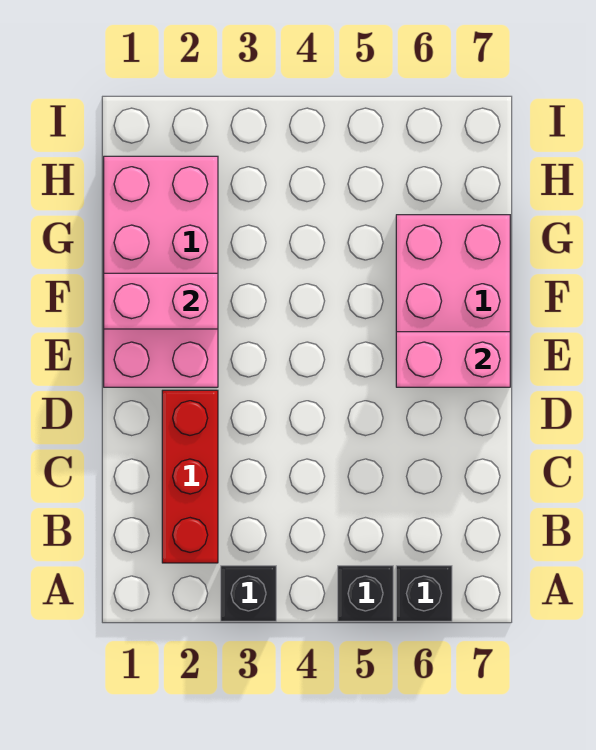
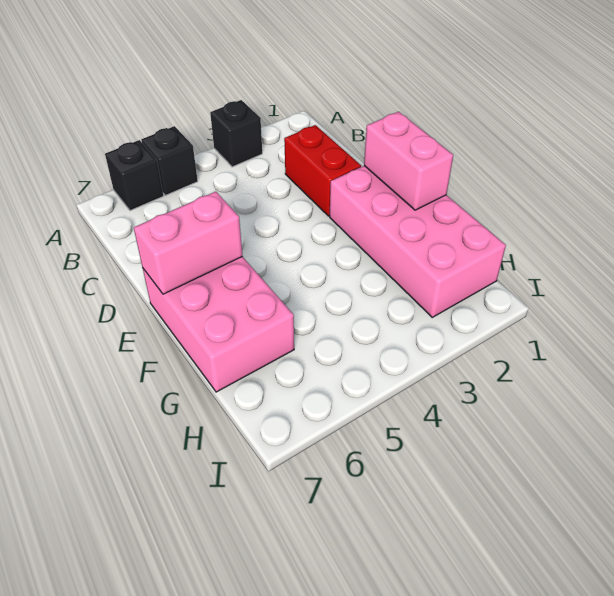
red 1x3 brick [162,390,218,563] -> red 1x2 brick [284,125,361,216]
pink 1x2 brick [104,273,218,329] -> pink 1x2 brick turned to [364,112,453,210]

